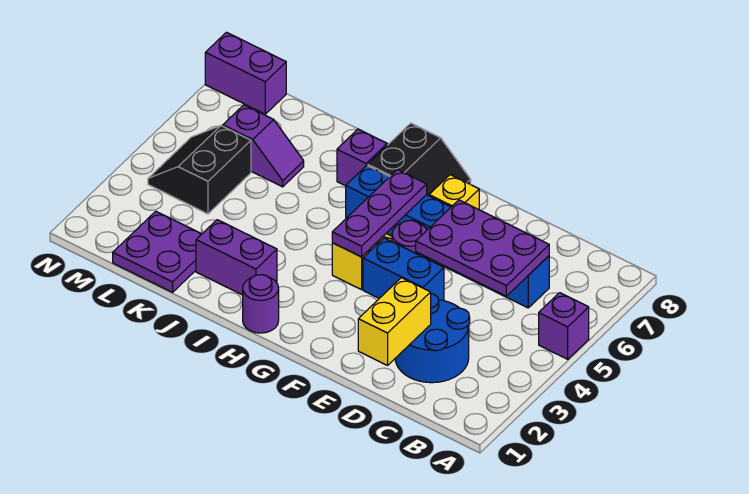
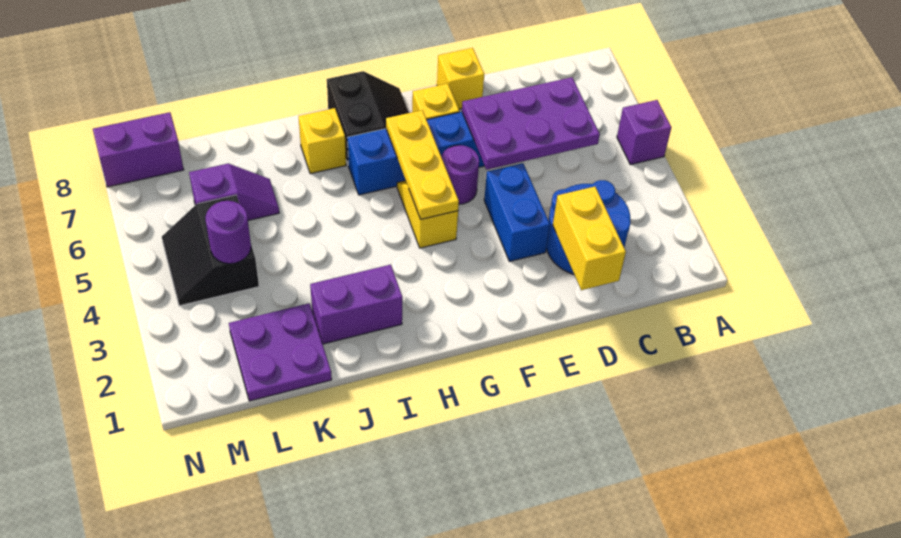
blue 1x2 brick [363,238,444,300] -> blue 1x2 brick turned to [484,163,550,261]
none -> yellow 1x1 brick [437,48,484,109]
purple 1x3 plate [332,170,427,257] -> yellow 1x3 plate [386,110,459,219]
purple 1x1 round brick [243,275,279,333] -> purple 1x1 round brick moved to [206,201,251,264]
purple 1x1 brick [337,129,387,186] -> yellow 1x1 brick [299,108,346,174]

